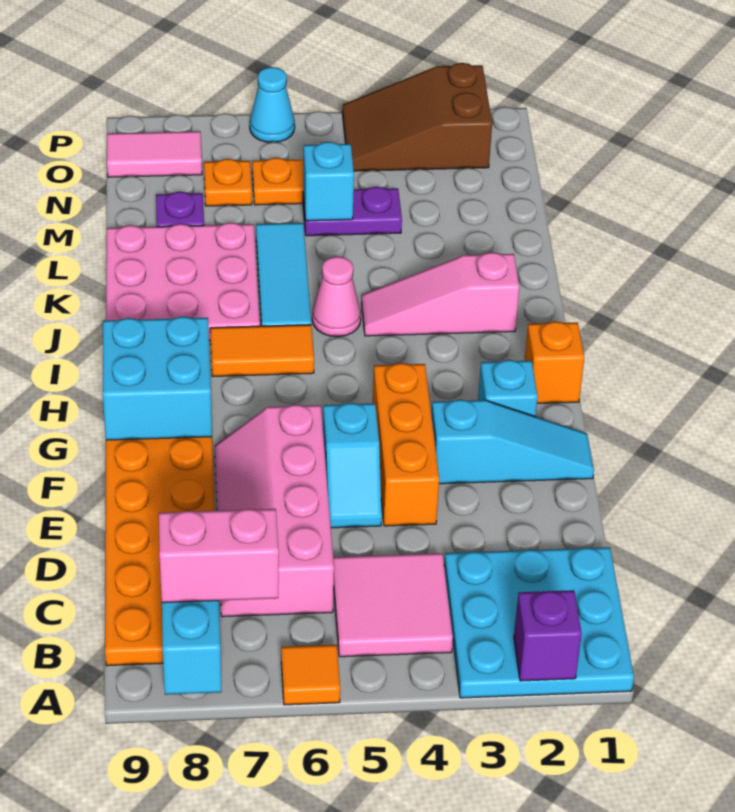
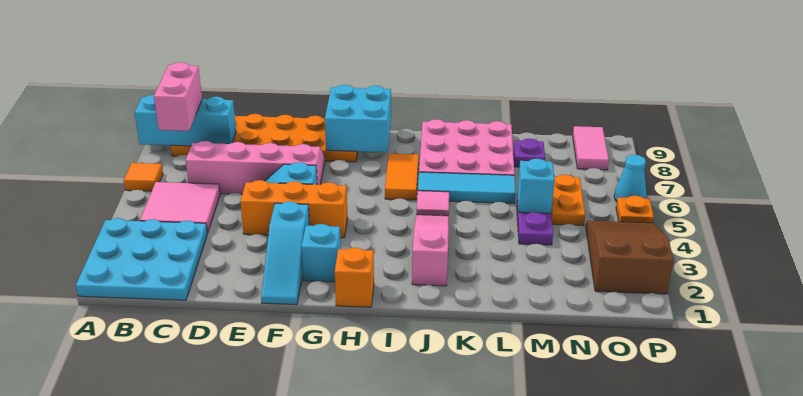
purple 1x1 brick [514,590,582,681] -> none
pink 1x1 cone [312,257,361,337] -> pink 1x1 tile [416,191,449,216]
orange 1x1 plate [204,159,252,206] -> orange 1x1 plate moved to [616,196,654,223]

